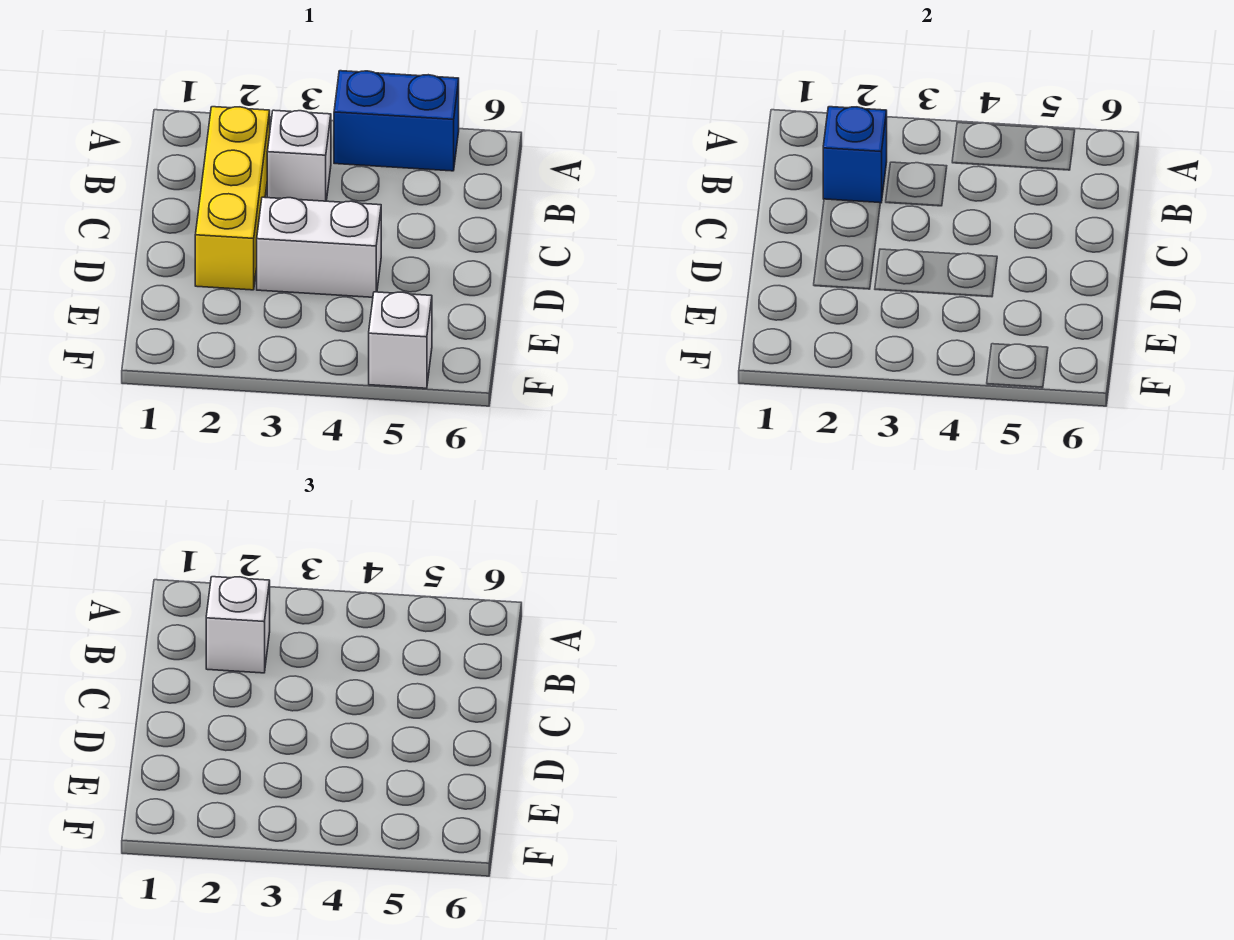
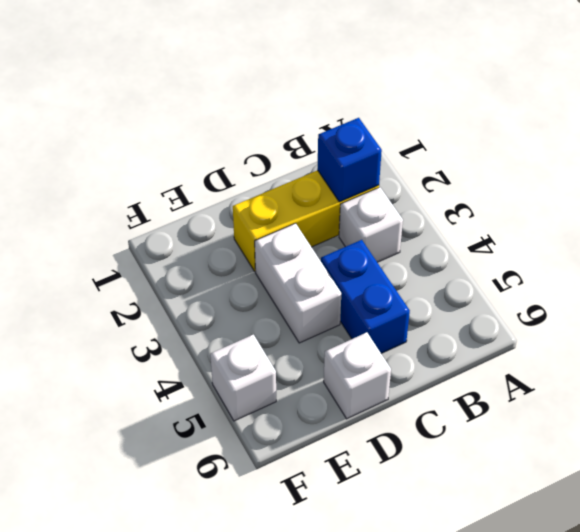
blue 1x2 brick [334,71,459,171] -> blue 1x2 brick moved to [321,240,410,353]
white 1x1 brick [206,577,270,673] -> white 1x1 brick moved to [324,332,391,419]

